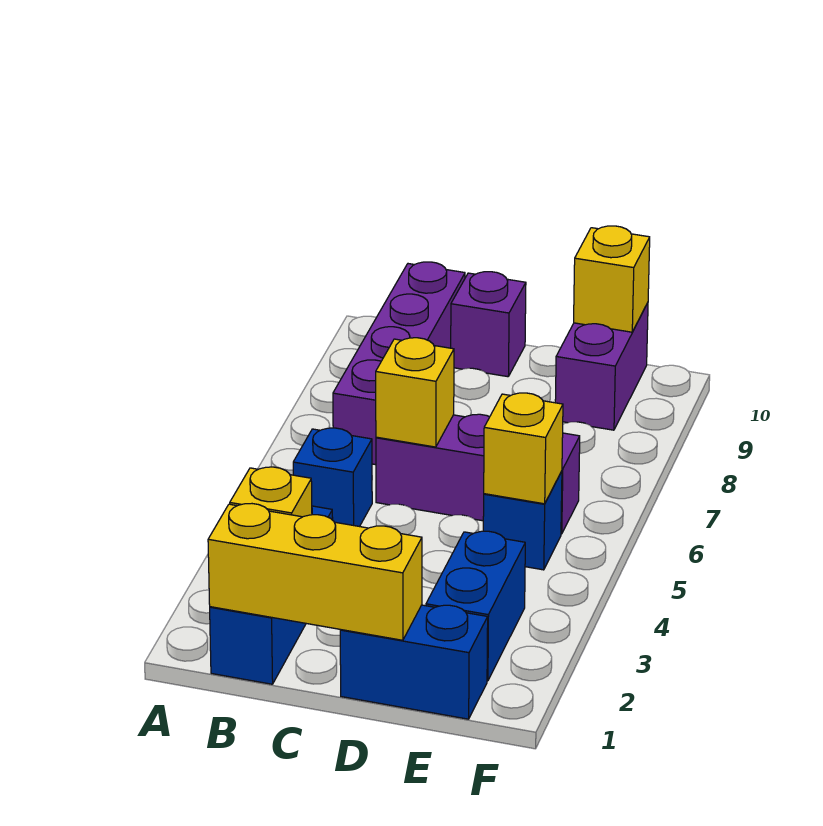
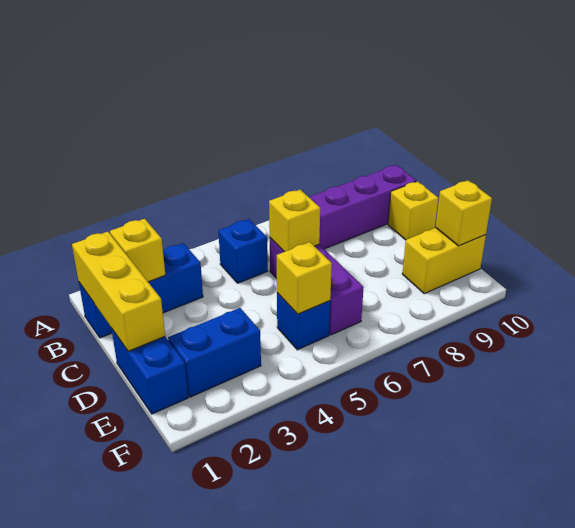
purple 1x1 brick [451,272,526,377] -> yellow 1x1 brick [388,181,438,240]
purple 1x2 brick [555,303,648,430] -> yellow 1x2 brick [402,228,486,294]

